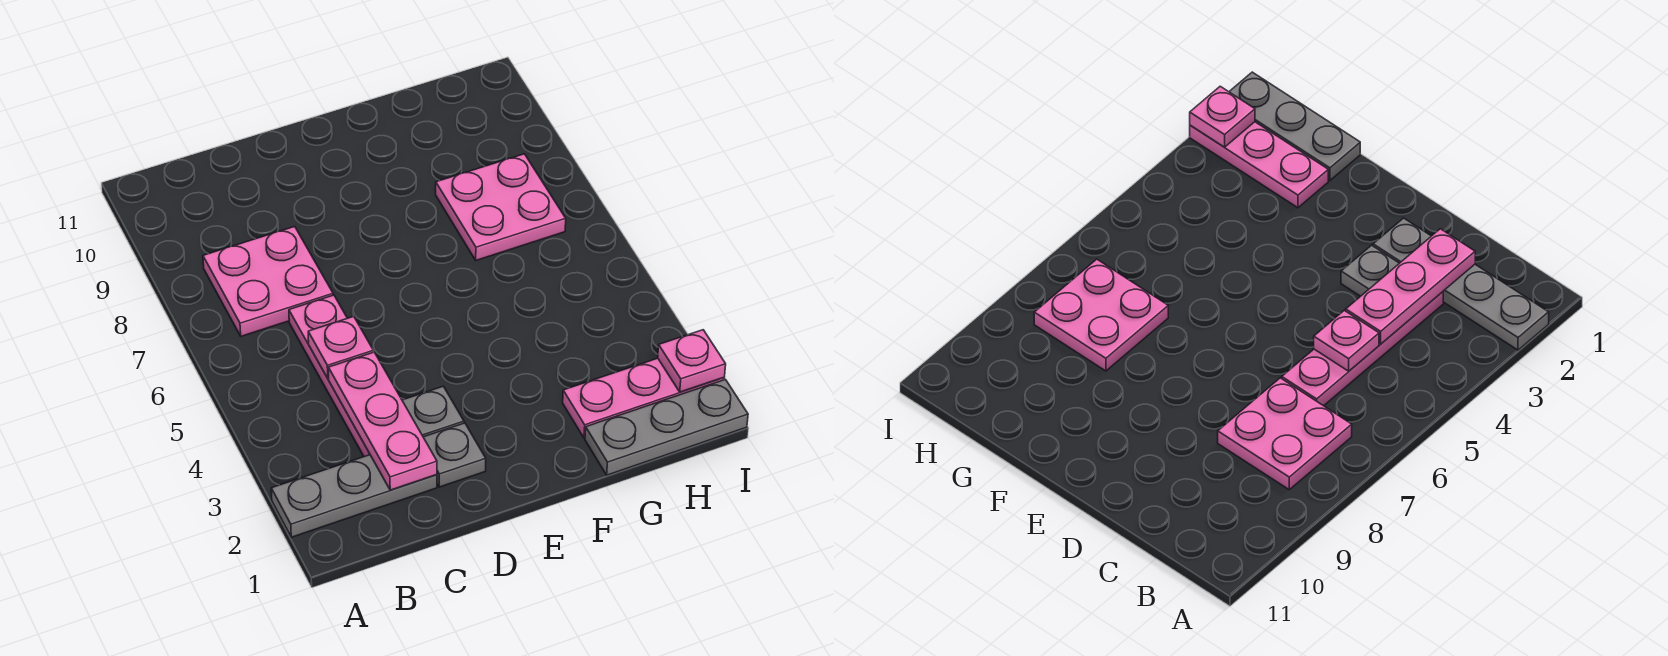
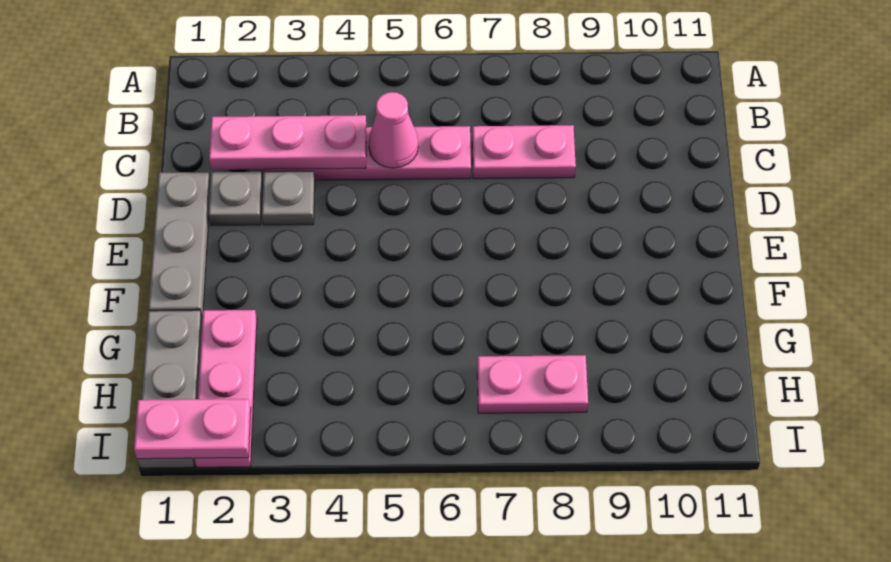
grey 1x3 plate [271,455,437,537] -> grey 1x3 plate moved to [148,172,210,318]
pink 2x2 plate [203,227,333,336] -> pink 1x2 plate [472,125,576,179]
pink 1x1 plate [308,316,373,379] -> pink 1x1 cone [368,92,418,168]
pink 2x2 plate [436,154,566,260] -> pink 1x2 plate [477,355,588,413]
pink 1x1 plate [658,330,726,392] -> pink 1x2 plate [134,399,251,459]

